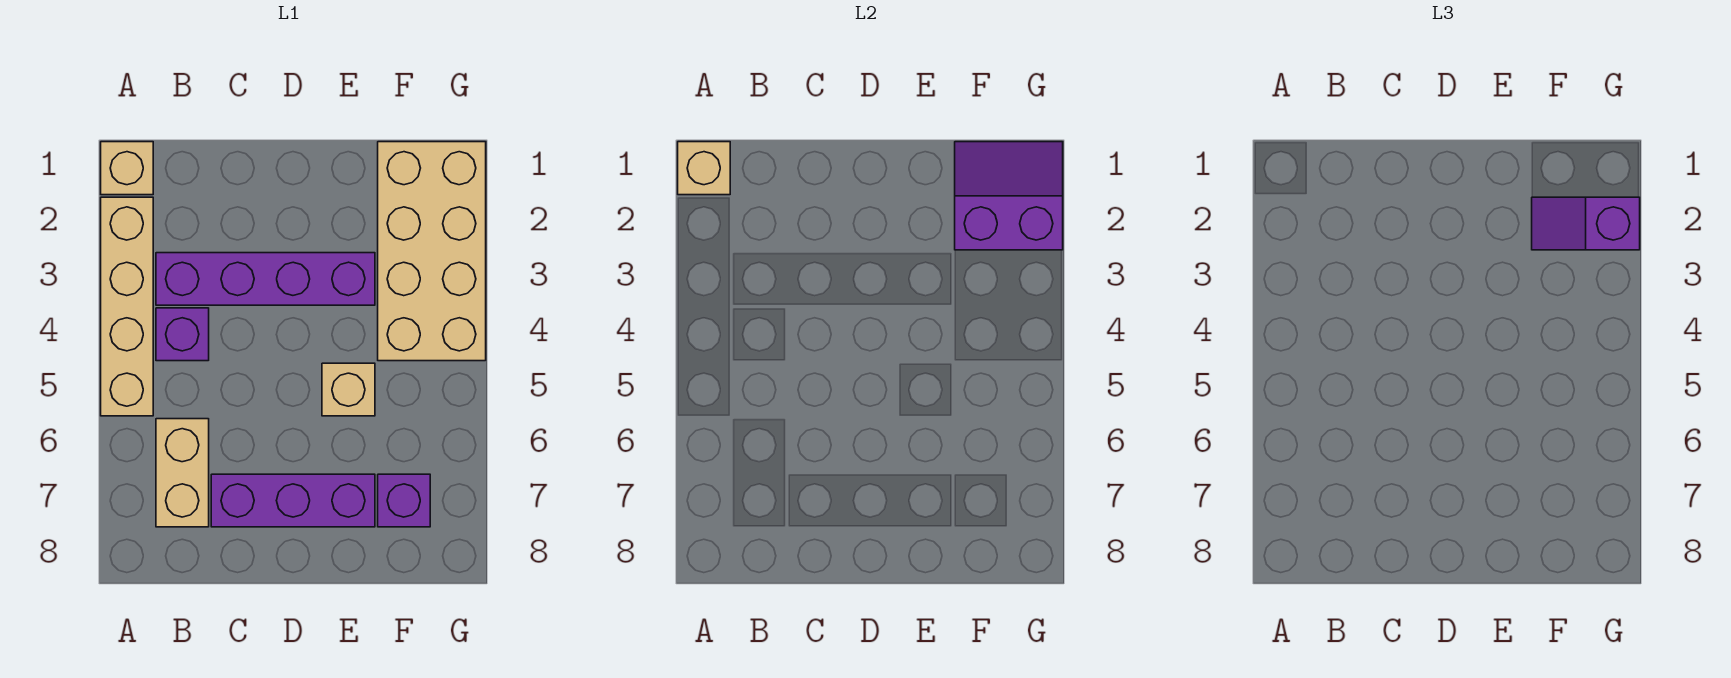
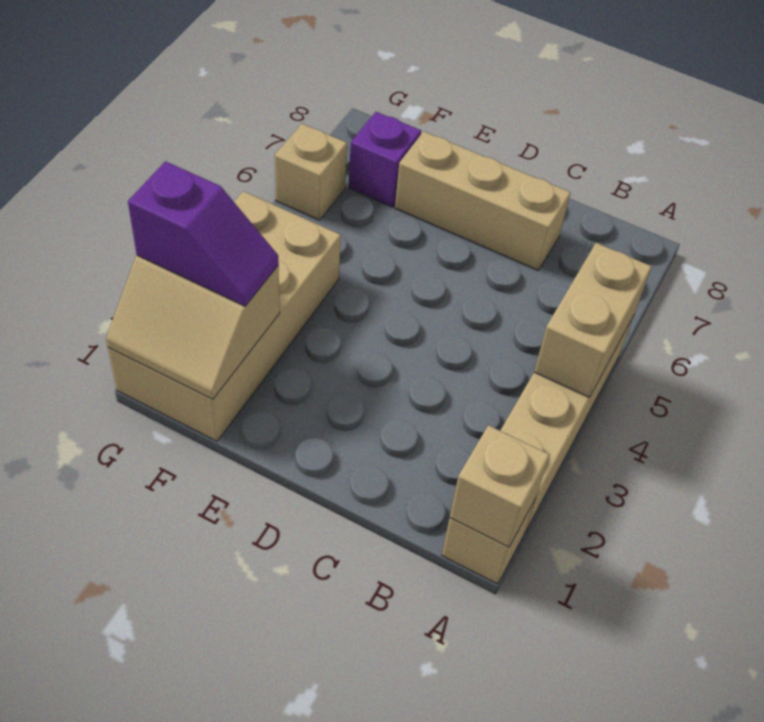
purple 1x4 brick [156,253,375,305] -> none
purple 1x1 brick [156,308,209,361] -> none
tan 1x2 brick [156,419,209,527] -> tan 1x2 brick moved to [534,243,652,397]
purple 1x3 brick [211,474,375,527] -> tan 1x3 brick [395,131,571,270]
tan 1x1 brick [322,363,375,416] -> tan 1x1 brick moved to [275,124,347,220]
purple 2x2 slope [955,142,1063,250] -> tan 2x2 slope [106,255,280,399]

